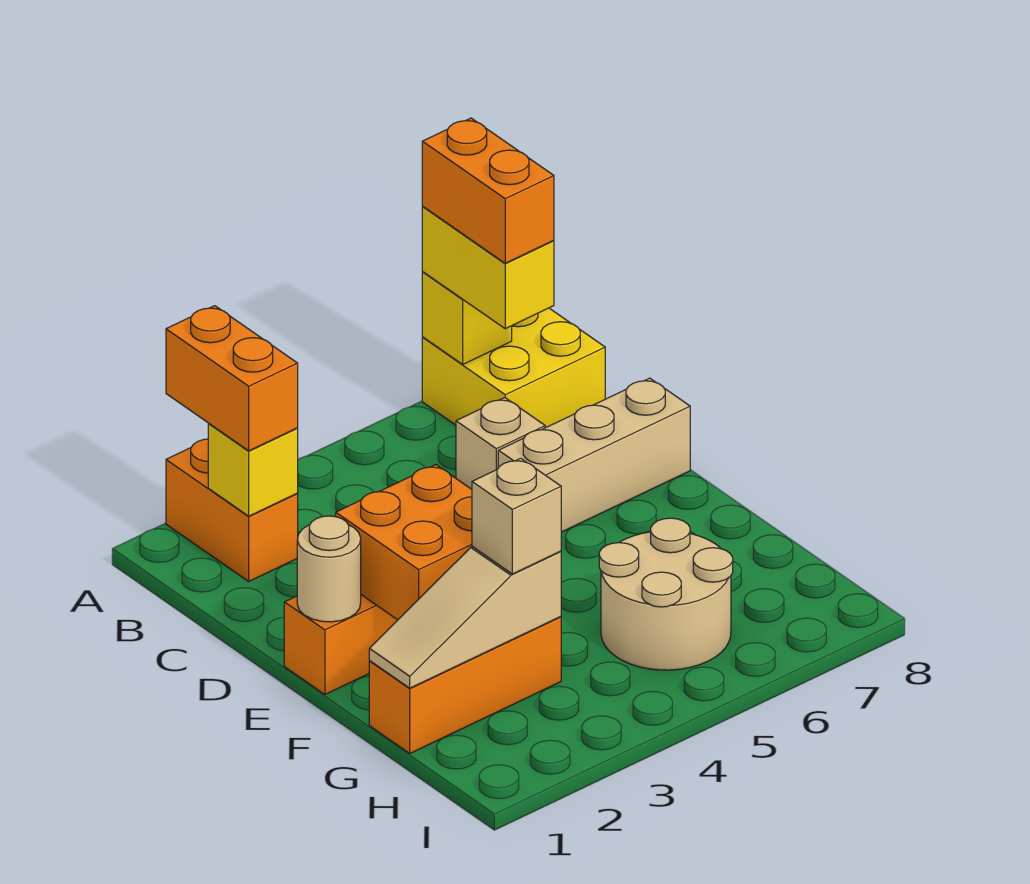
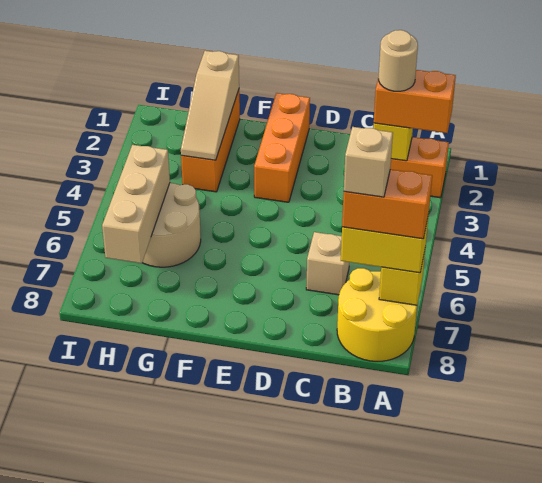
yellow 2x2 brick [422,308,605,428] -> yellow 2x2 round brick [337,268,417,361]
tan 1x3 brick [498,378,690,532] -> tan 1x3 brick moved to [102,145,170,263]
tan 1x1 round brick [297,516,361,622] -> tan 1x1 round brick moved to [379,30,418,91]
orange 2x2 brick [336,465,472,620] -> none
tan 1x3 slope [369,547,561,688] -> tan 1x3 slope turned to [181,51,239,160]
tan 1x1 brick [472,458,561,574] -> tan 1x1 brick moved to [344,127,393,197]

